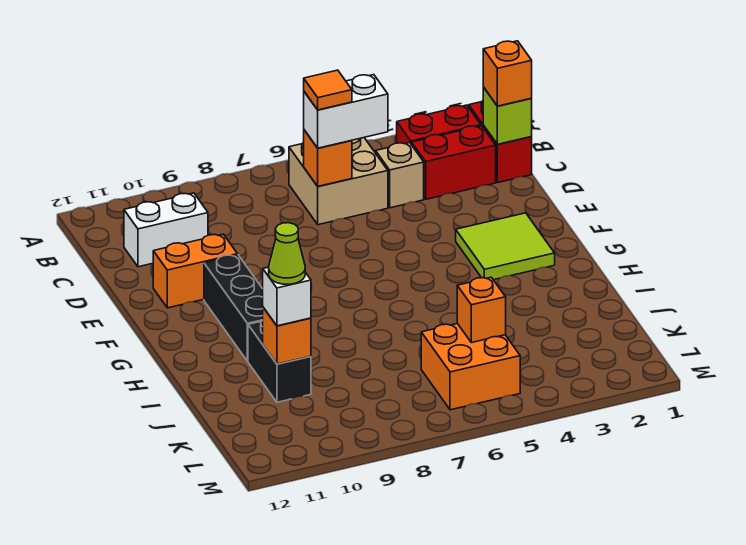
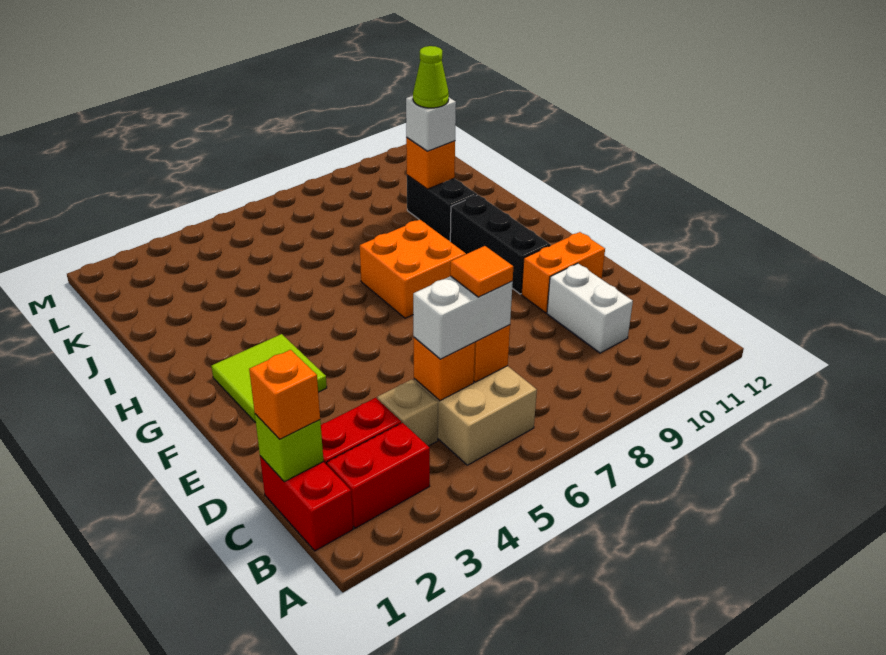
white 1x2 brick [124,193,208,267] -> white 1x2 brick turned to [547,263,633,353]
orange 2x2 brick [421,324,520,410] -> orange 2x2 brick moved to [360,220,466,318]
orange 1x1 brick [457,277,506,343] -> orange 1x1 brick moved to [414,338,475,401]

